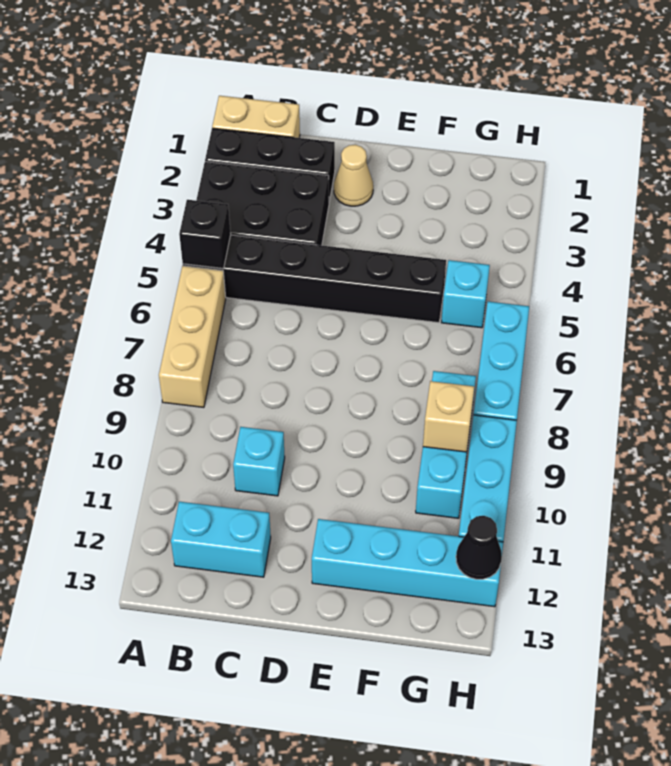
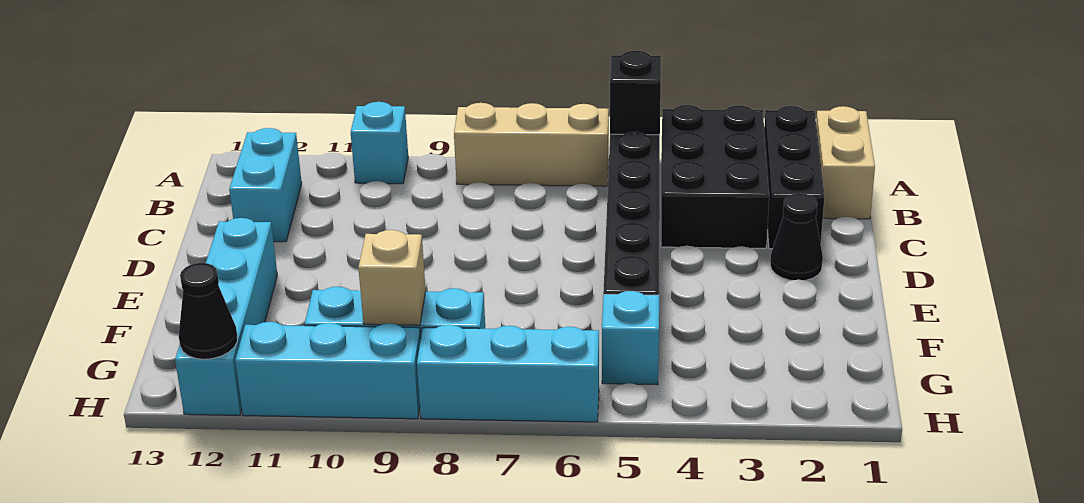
cyan 1x1 brick [233,427,285,496] -> cyan 1x1 brick moved to [351,102,408,184]
tan 1x1 cone [334,145,373,206] -> black 1x1 cone [770,193,823,280]

